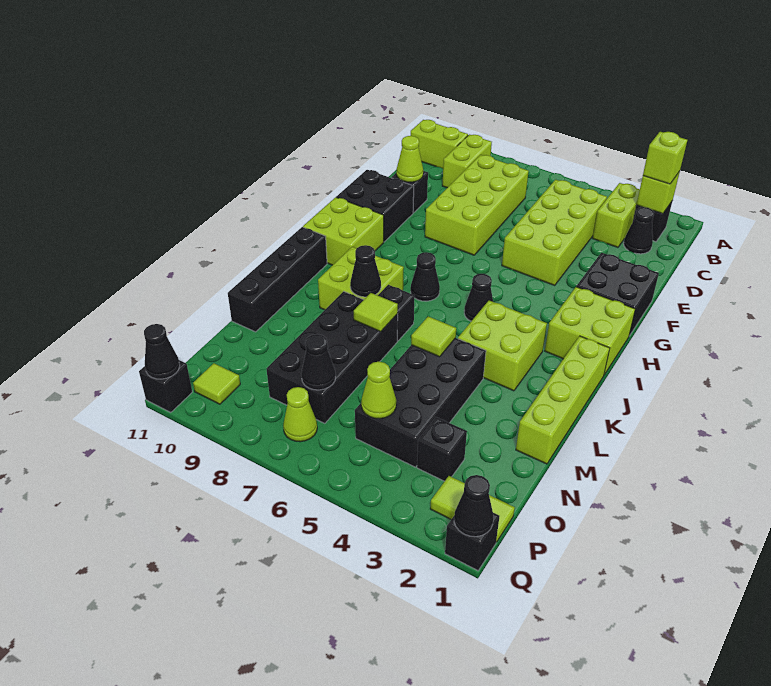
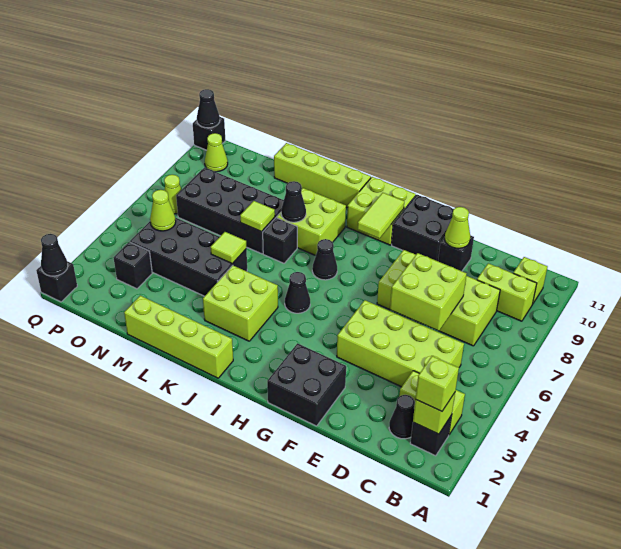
lime 1x2 brick [410,120,468,169] -> lime 1x1 brick [513,257,548,303]
lime 2x2 brick [545,287,635,375] -> lime 2x2 brick moved to [390,253,467,331]
black 1x4 brick [228,227,327,332] -> lime 1x4 brick [274,143,371,208]
black 1x1 cone [301,334,336,390] -> none
lime 1x2 tile [430,476,515,542] -> lime 1x2 tile moved to [358,193,404,238]
lime 1x1 tile [193,363,240,404] -> lime 1x1 cone [205,133,228,172]

